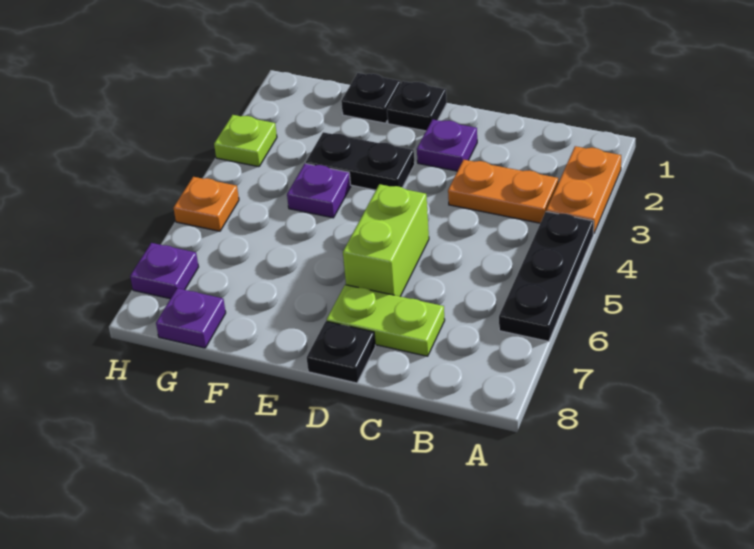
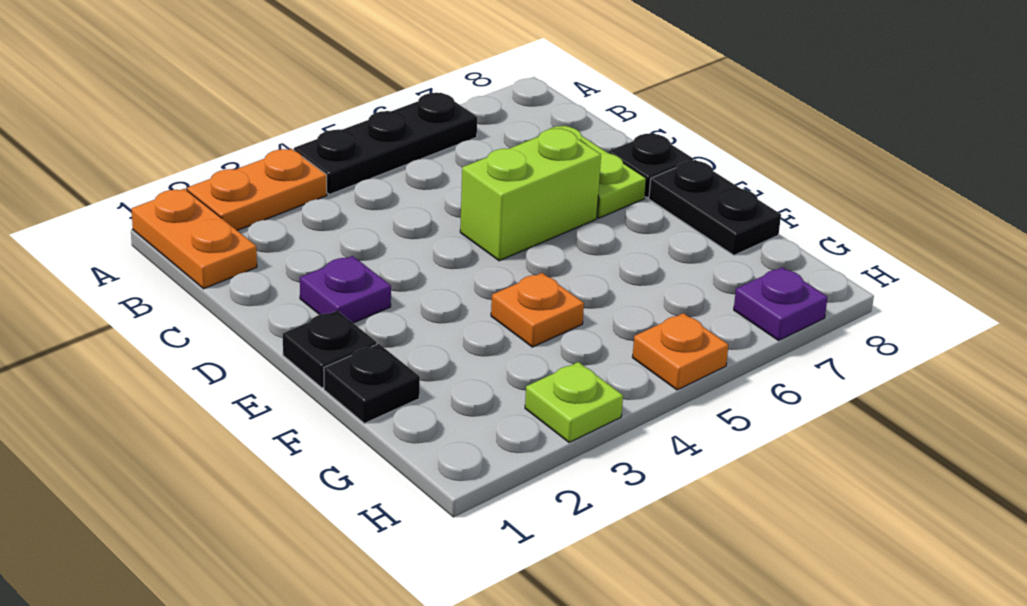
orange 1x2 plate [448,160,558,223] -> orange 1x2 plate moved to [131,189,257,289]
black 1x2 plate [306,132,415,190] -> black 1x2 plate moved to [649,160,781,255]
purple 1x1 plate [287,163,351,218] -> orange 1x1 plate [491,273,584,347]
purple 1x1 plate [156,288,226,348] -> none

